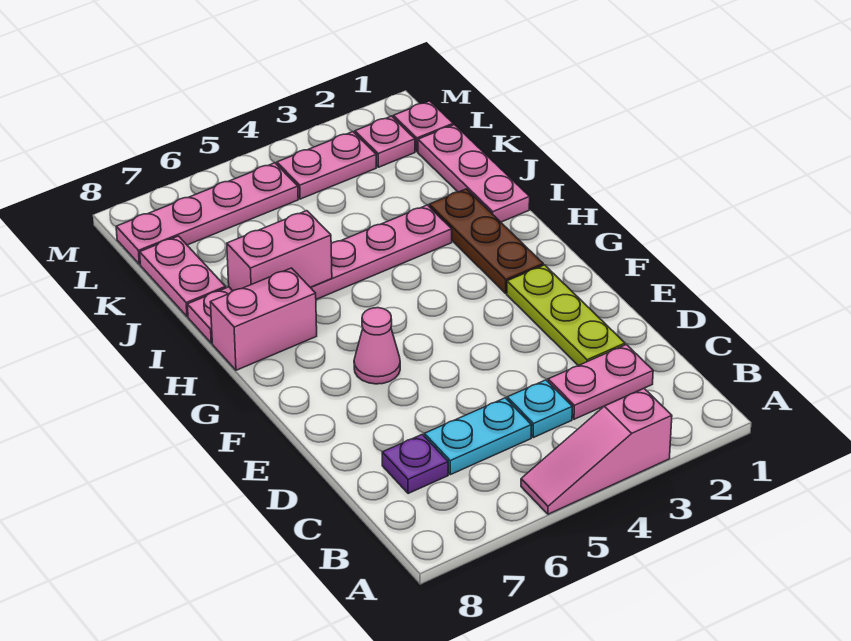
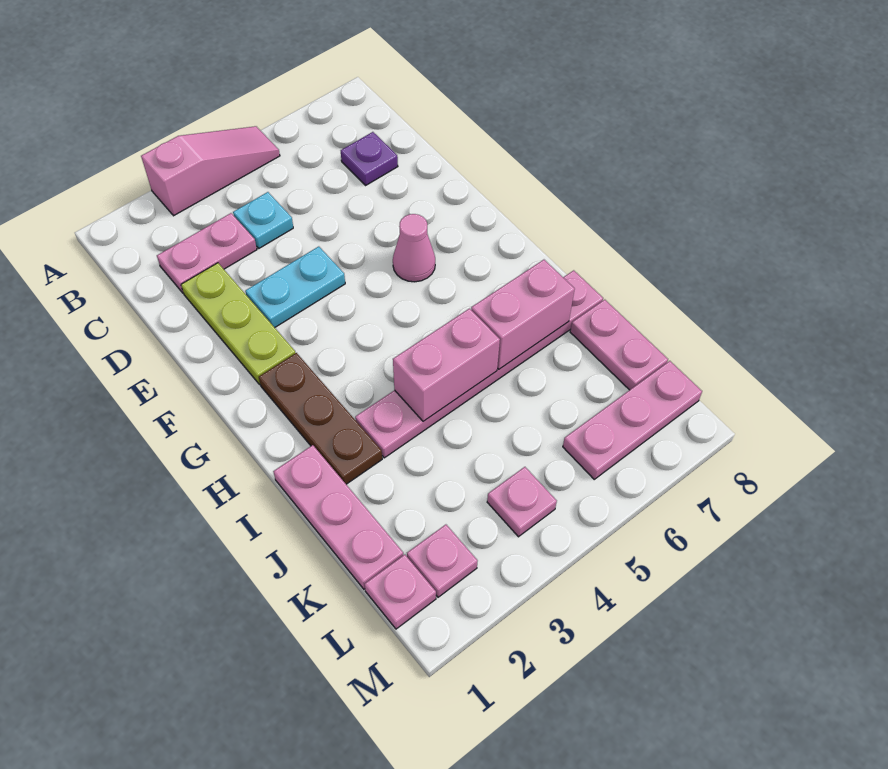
cyan 1x2 plate [424,398,532,475] -> cyan 1x2 plate moved to [245,247,345,327]
pink 1x2 brick [210,268,317,370] -> pink 1x2 brick moved to [393,309,500,421]
pink 1x2 plate [277,132,376,199] -> pink 1x1 plate [487,467,557,537]
pink 1x4 plate [116,163,298,264] -> pink 1x3 plate [563,361,702,479]

